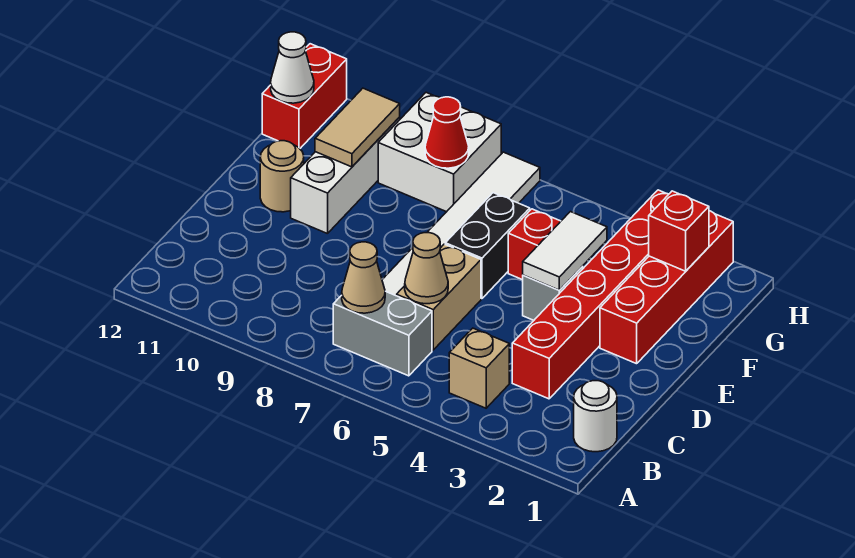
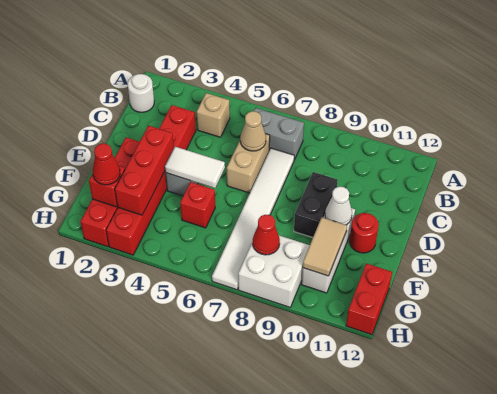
tan 1x1 cone [342,242,385,313] -> none
none -> red 1x3 brick [115,126,174,215]
white 1x2 tile [523,212,607,290] -> white 1x2 tile turned to [165,147,225,188]
black 1x2 brick [445,193,530,299] -> black 1x2 brick moved to [294,172,338,238]
tan 1x1 round brick [260,141,304,212] -> red 1x1 round brick [350,213,379,253]
none -> red 1x1 cone [93,143,120,185]
white 1x1 cone [271,32,314,103] -> white 1x1 cone moved to [325,187,352,225]

